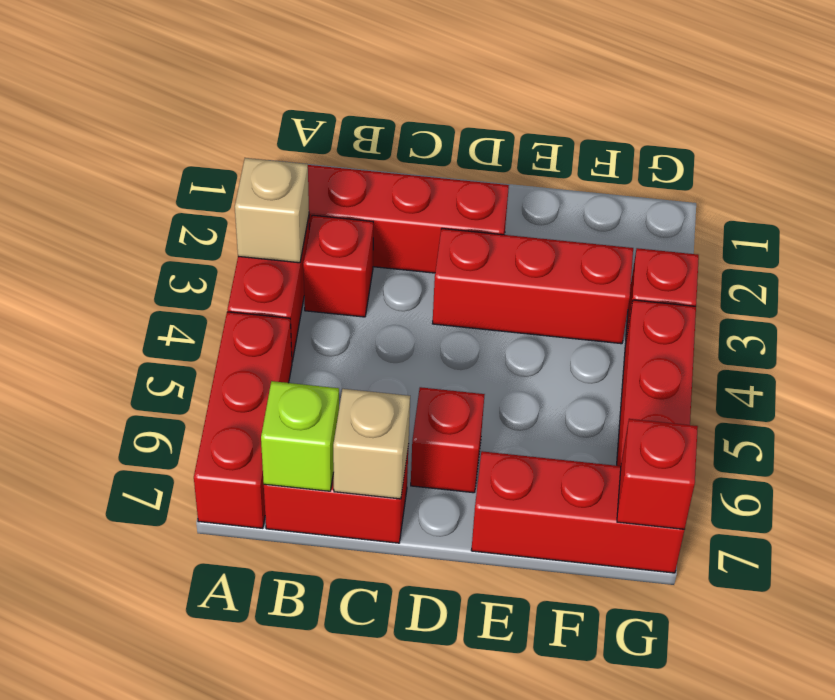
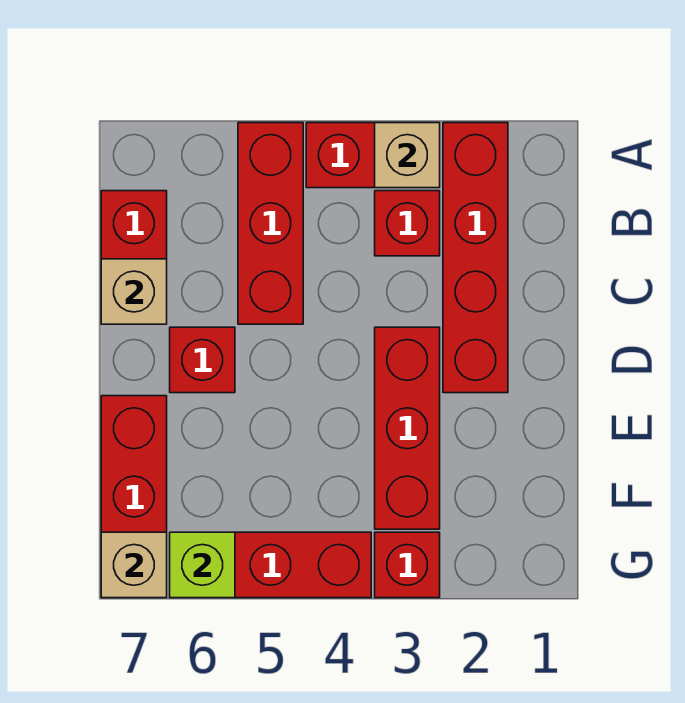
red 1x3 brick [194,312,292,528] -> red 1x3 brick turned to [238,123,303,324]
lime 1x1 brick [261,381,339,491] -> lime 1x1 brick moved to [170,532,235,598]
red 1x1 brick [617,419,698,529] -> tan 1x1 brick [101,532,167,598]

